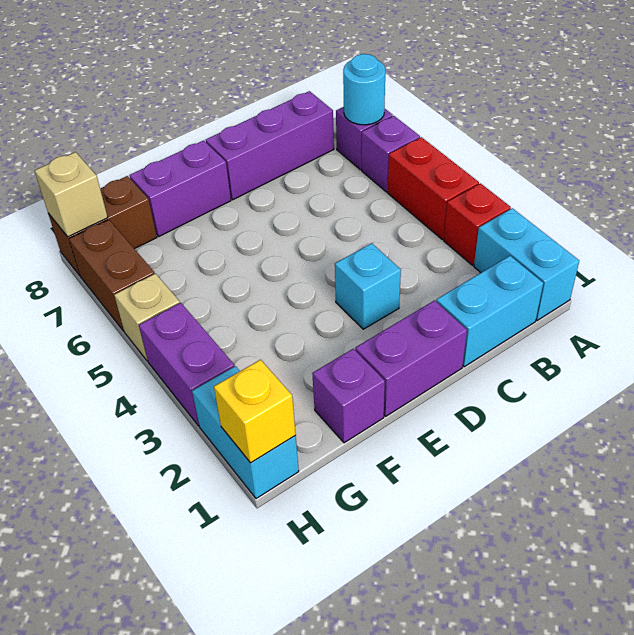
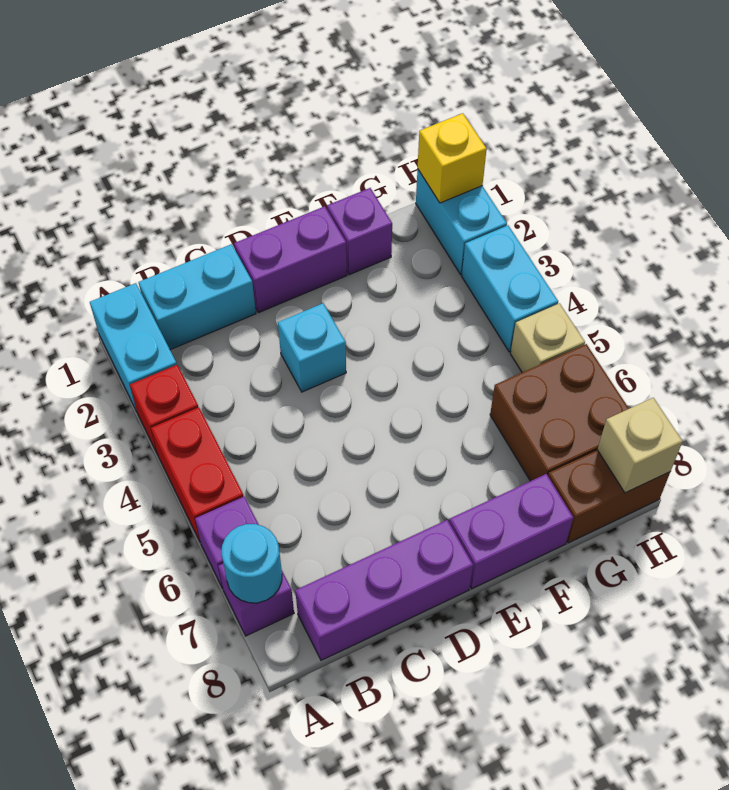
purple 1x2 brick [139,303,235,426] -> cyan 1x2 brick [462,225,558,352]
brown 1x2 brick [69,220,155,331] -> brown 2x2 brick [490,344,629,481]

